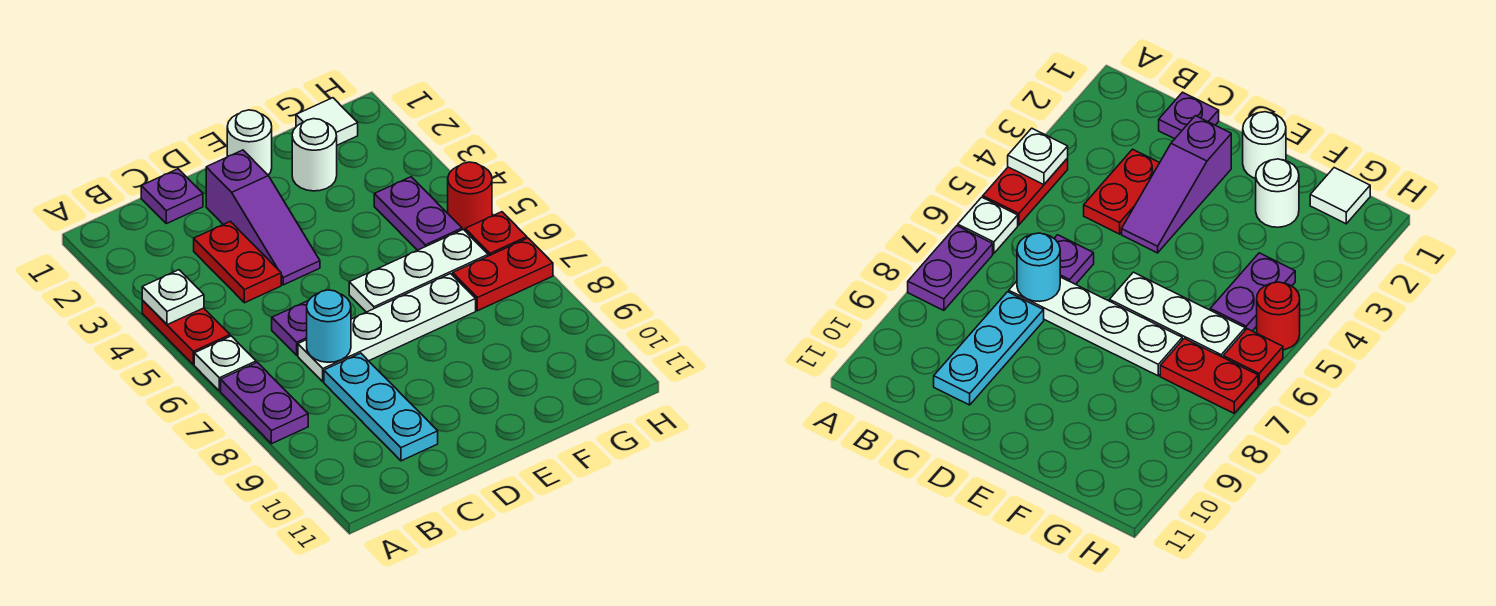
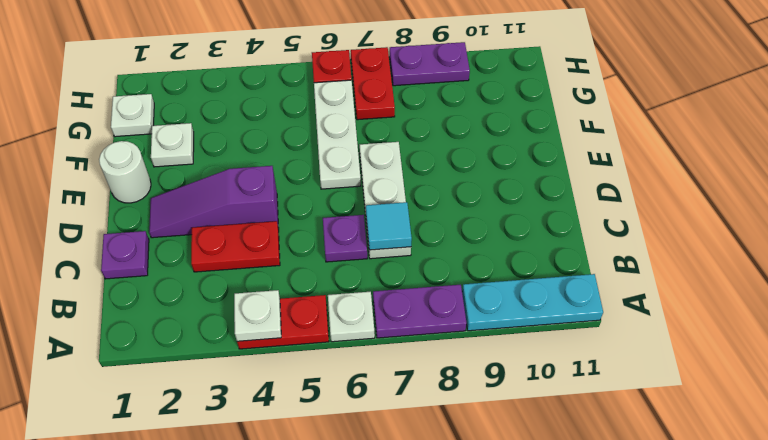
white 1x4 plate [298,274,476,382] -> white 1x3 plate [360,142,411,259]
cyan 1x1 round brick [307,290,351,362] -> cyan 1x1 tile [366,202,412,250]
cyan 1x3 plate [324,353,438,461] -> cyan 1x3 plate moved to [462,274,603,331]
purple 1x3 slope [206,150,320,285] -> purple 1x3 slope turned to [149,166,278,238]
white 1x1 round brick [292,119,337,191] -> white 1x1 plate [151,123,194,167]
white 1x1 tile [296,98,358,145] -> white 1x1 plate [111,94,154,137]
purple 1x2 plate [374,177,462,250] -> purple 1x2 plate moved to [389,42,470,86]
red 1x1 round brick [448,162,492,230] -> none

